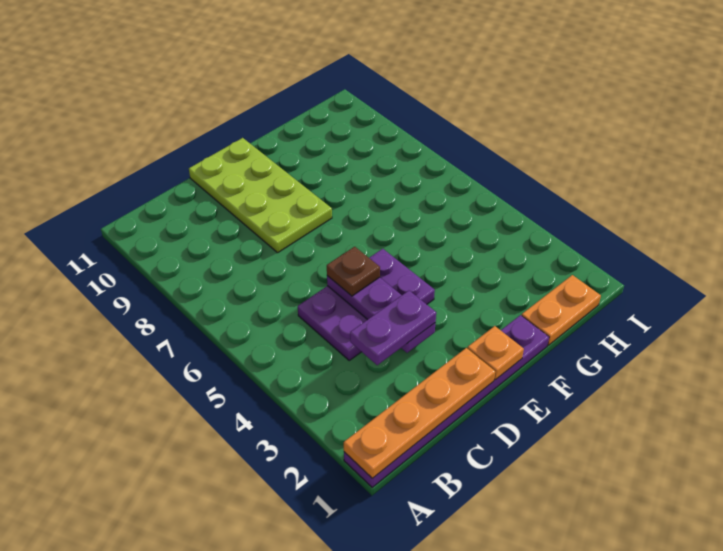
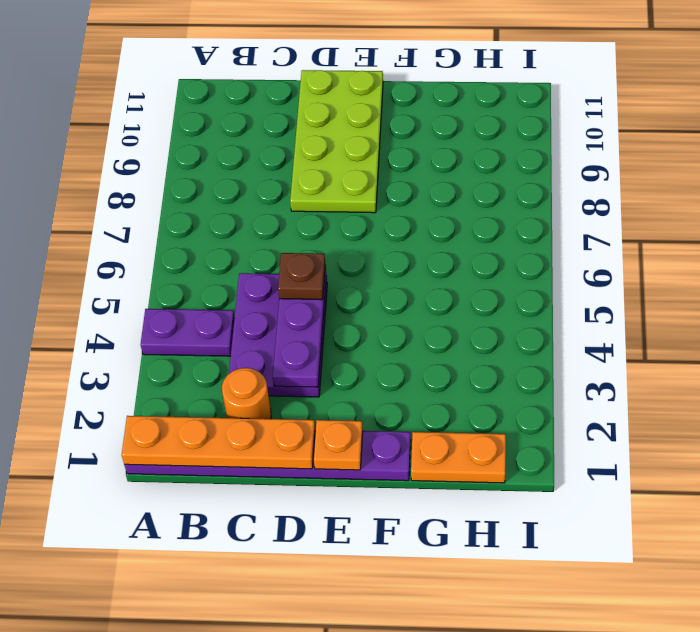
none -> orange 1x1 round brick [222,368,271,419]
purple 1x2 plate [350,291,436,365] -> purple 1x2 plate moved to [141,309,235,356]
purple 2x3 plate [298,249,435,360] -> purple 2x3 plate turned to [229,273,327,397]

